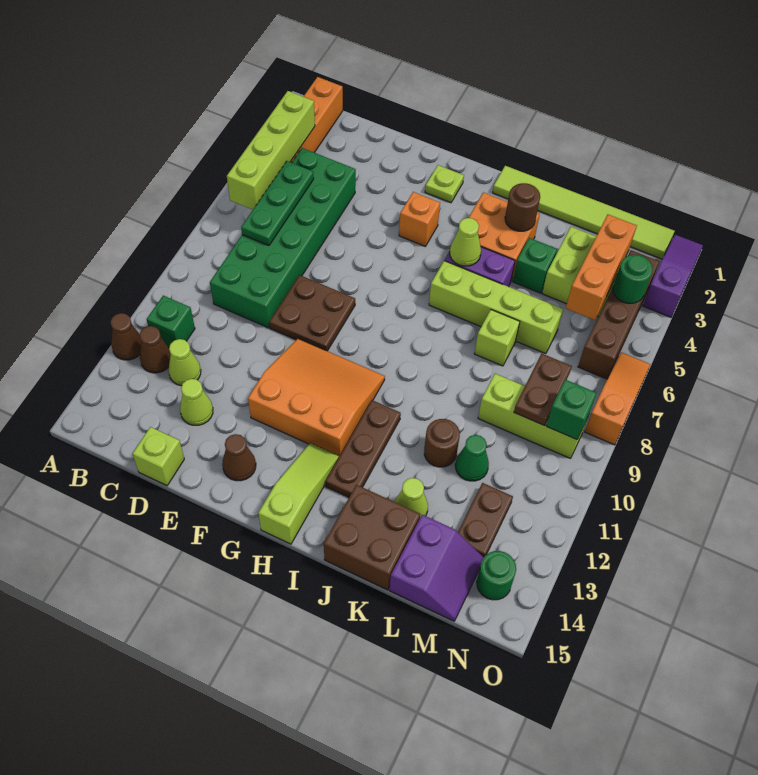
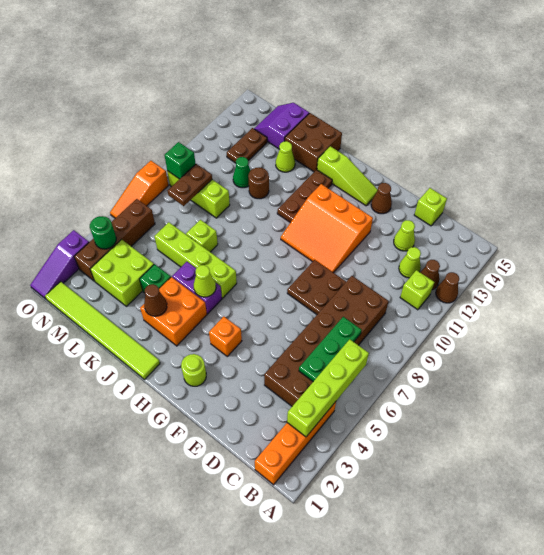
green 1x1 brick [147,296,195,347] -> lime 1x1 brick [400,270,434,310]
green 2x6 brick [210,148,356,328] -> brown 2x6 brick [264,276,389,406]
lime 1x1 plate [425,165,464,203] -> lime 1x1 round brick [181,354,206,386]
lime 1x3 slope [258,443,339,544] -> lime 1x3 slope turned to [317,146,378,206]
brown 1x1 round brick [505,183,540,231] -> brown 1x1 cone [144,284,167,316]
orange 1x3 brick [566,215,637,320] -> none
green 1x1 round brick [477,551,516,600] -> none

